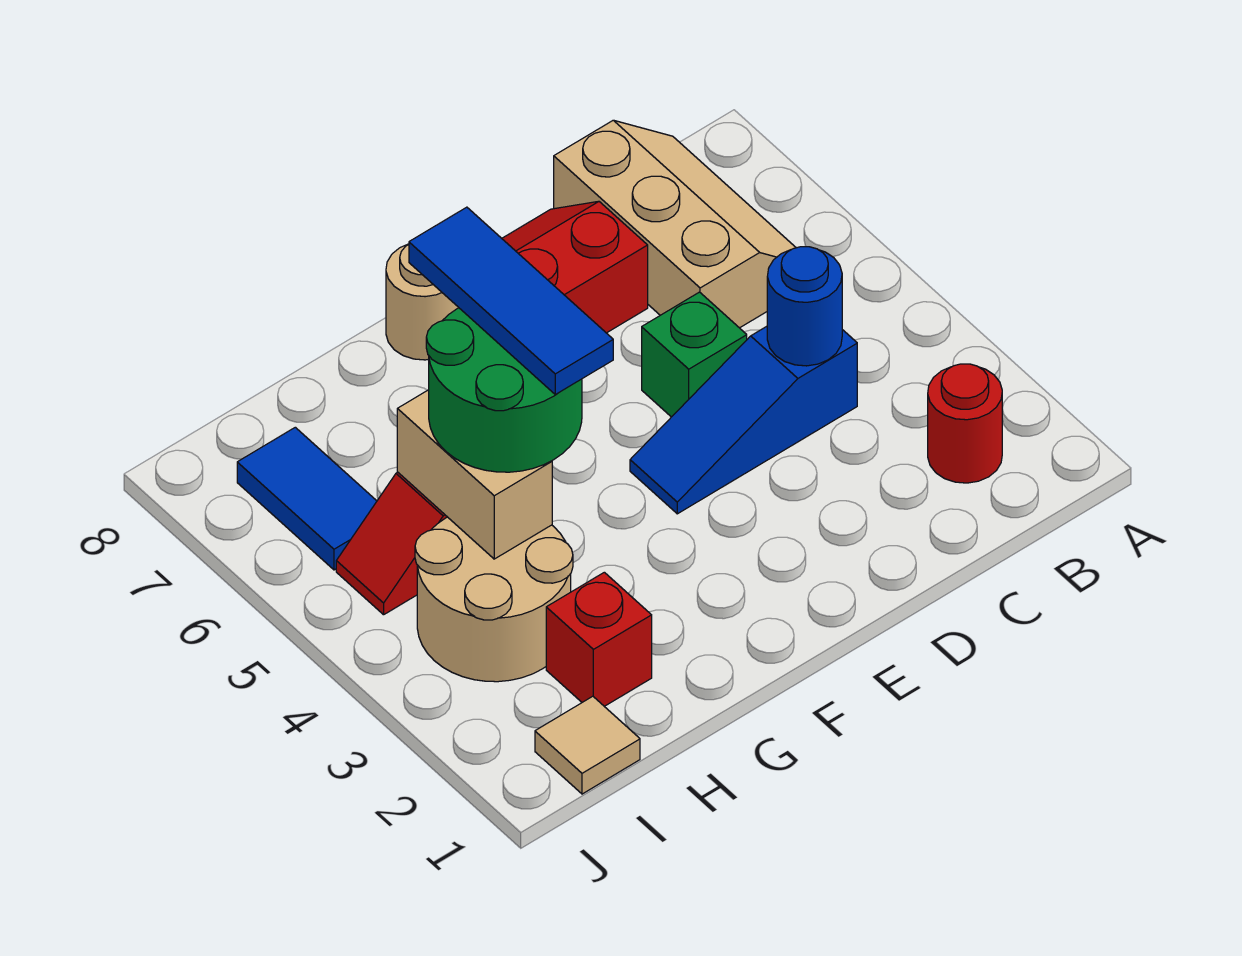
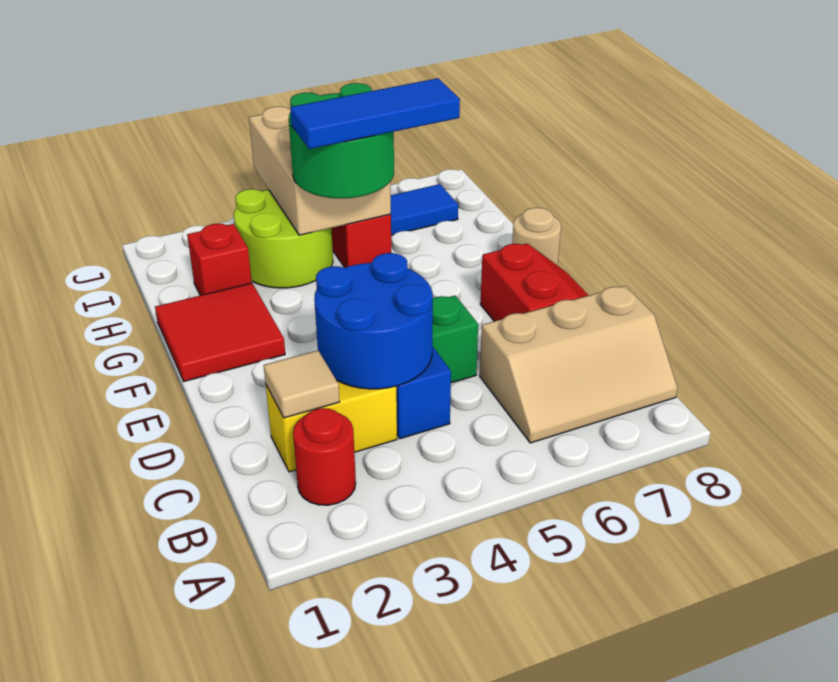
none -> yellow 1x2 brick [266,381,397,472]
blue 1x1 round brick [767,247,842,366] -> blue 2x2 round brick [314,253,433,389]
none -> red 2x2 tile [155,283,285,381]
tan 2x2 round brick [415,517,573,682] -> lime 2x2 round brick [234,189,333,288]
tan 1x2 brick [397,390,552,559] -> tan 2x3 brick [249,107,391,235]
tan 1x1 tile [535,696,640,794] -> tan 1x1 tile moved to [264,350,340,418]

